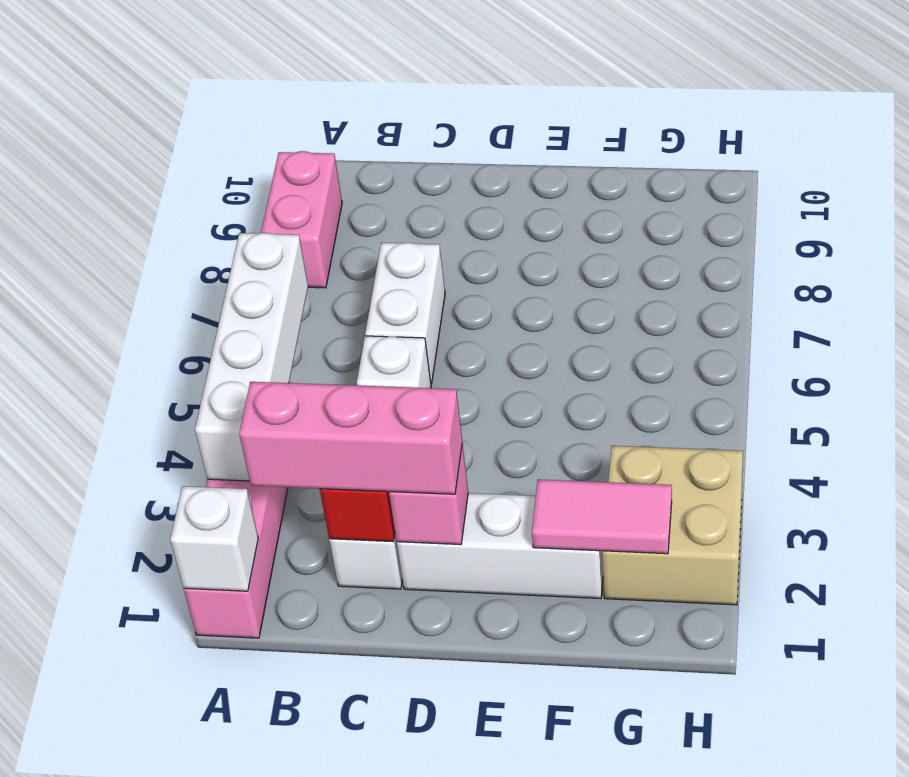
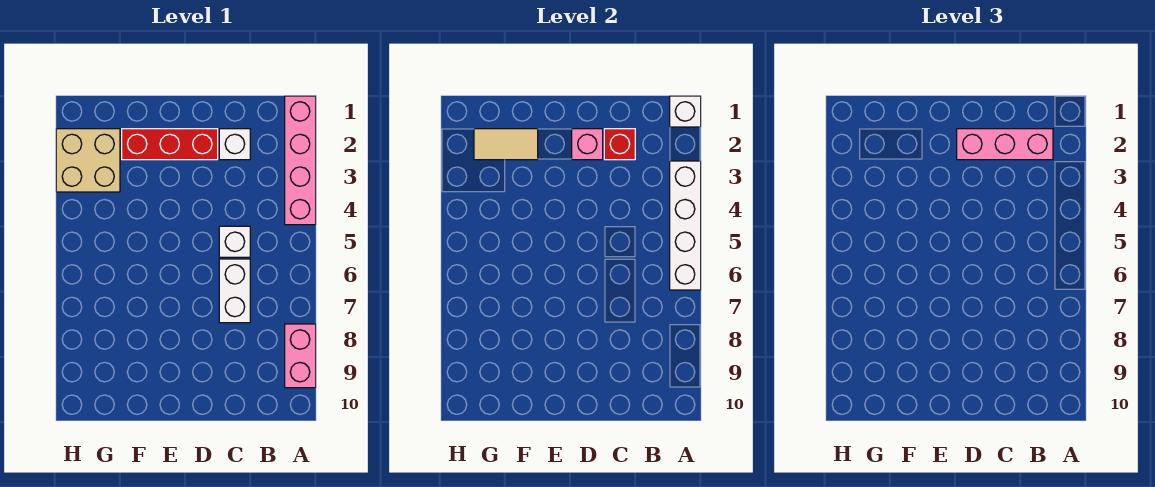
white 1x3 brick [397,493,603,599] -> red 1x3 brick [122,129,218,160]
pink 1x2 tile [532,479,672,554] -> tan 1x2 tile [474,129,538,160]

